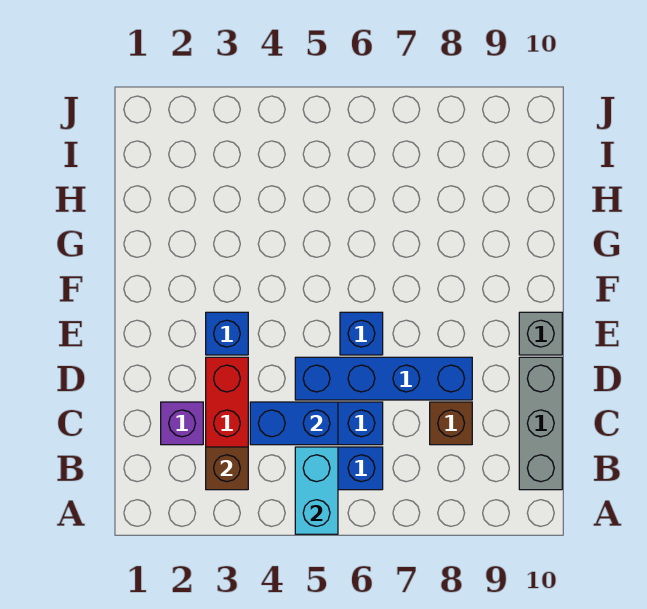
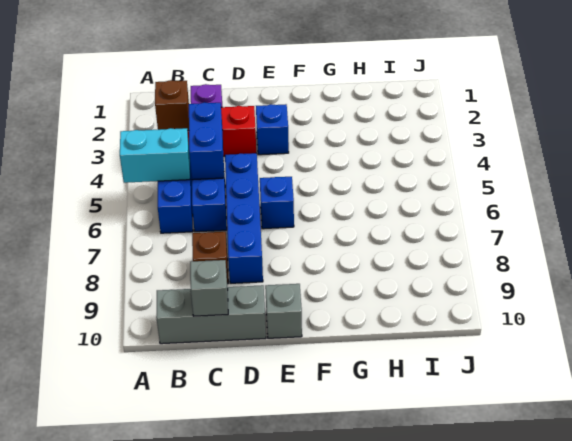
none -> grey 1x1 brick [190,260,228,316]

